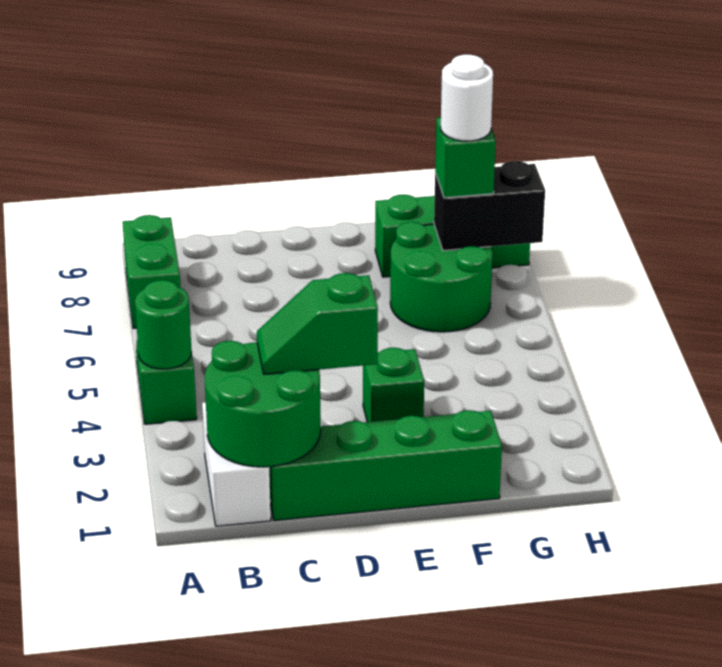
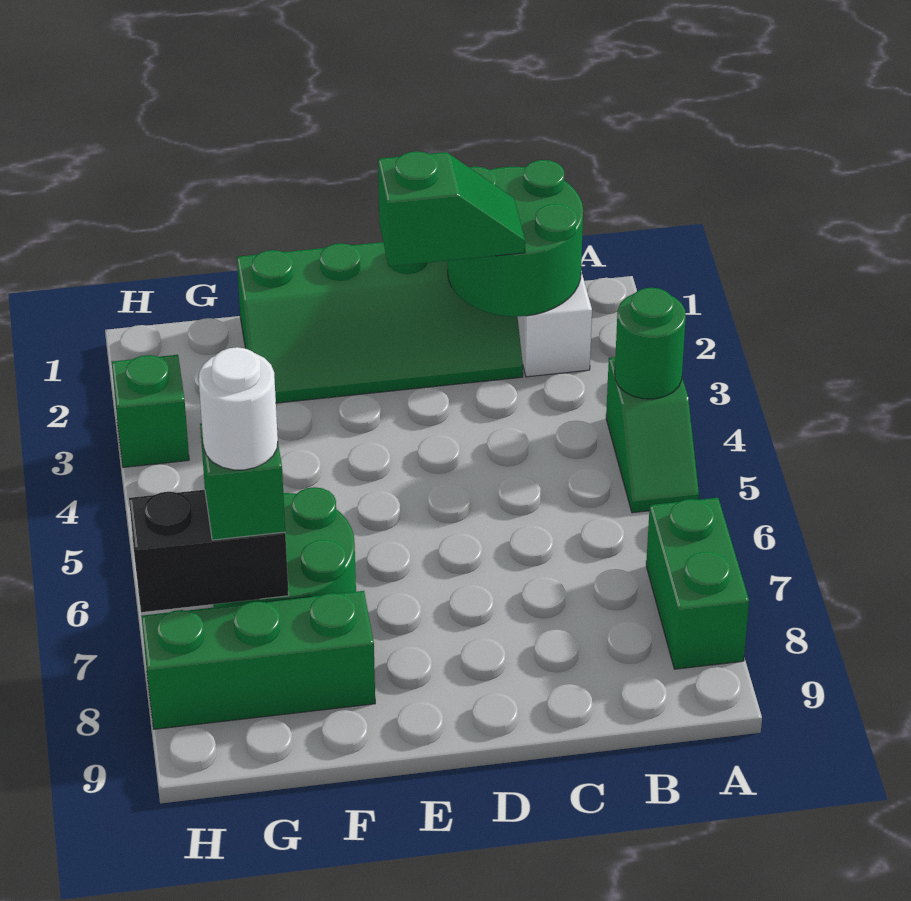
green 1x1 brick [363,348,424,422] -> green 1x1 brick moved to [112,355,189,467]

